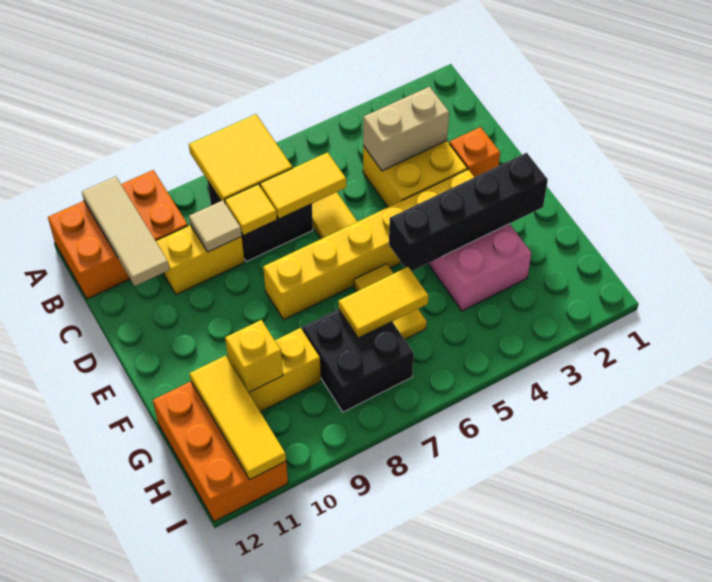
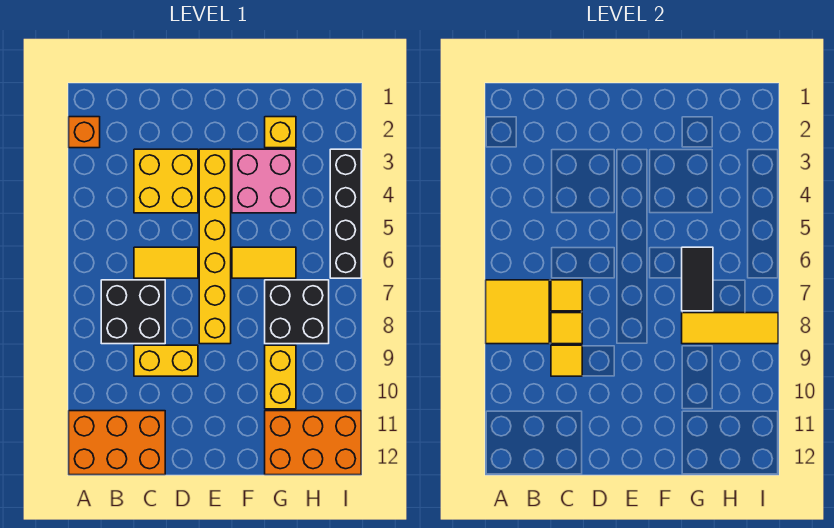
orange 2x3 brick [48,170,188,299] -> orange 2x3 brick turned to [69,411,165,475]
tan 1x3 tile [82,176,170,286] -> none
tan 1x2 brick [363,87,449,171] -> none
yellow 1x2 tile [260,152,346,219] -> yellow 1x1 tile [551,280,582,311]
yellow 1x2 brick [156,225,244,295] -> yellow 1x2 brick turned to [134,345,198,376]
tan 1x1 tile [189,200,242,252] -> yellow 1x1 tile [551,345,582,376]
orange 1x1 brick [449,127,500,177] -> orange 1x1 brick moved to [69,117,100,148]
black 1x4 brick [389,153,548,271] -> black 1x4 brick moved to [330,149,361,278]
yellow 1x2 tile [338,267,428,338] -> black 1x2 tile [682,247,713,311]
yellow 1x1 brick [225,320,283,393] -> yellow 1x1 brick moved to [265,117,296,148]
yellow 1x3 tile [190,356,286,480] -> yellow 1x3 tile moved to [682,313,778,344]

